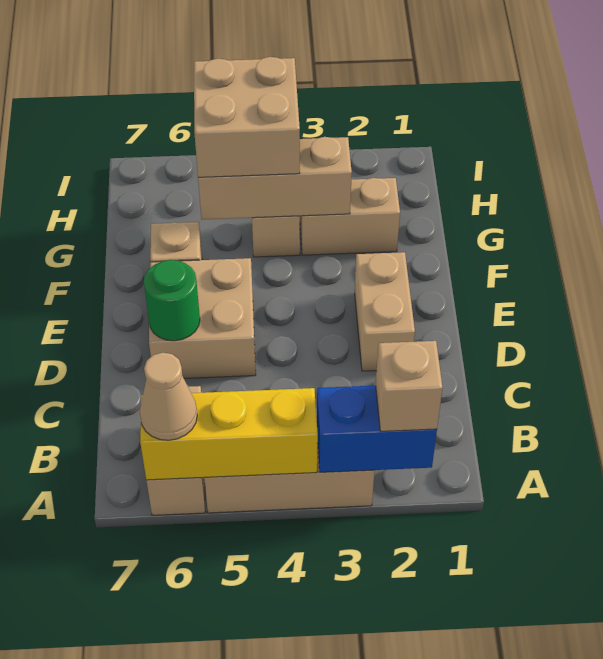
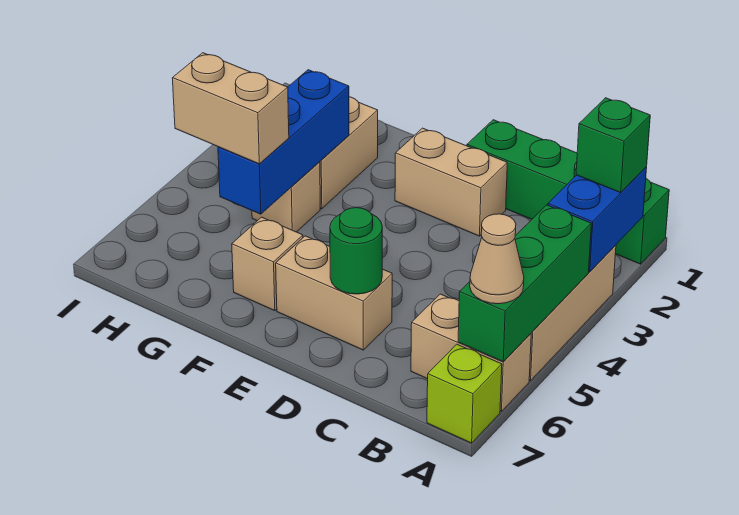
none -> green 1x4 brick [467,120,669,264]
tan 1x1 brick [376,341,443,431] -> green 1x1 brick [576,98,650,193]
yellow 1x3 brick [140,388,318,480] -> green 1x3 brick [458,205,591,362]
none -> lime 1x1 brick [427,344,502,443]
tan 2x2 brick [149,258,256,378] -> tan 1x2 brick [276,236,392,350]
tan 1x3 brick [198,137,352,219] -> blue 1x3 brick [218,70,349,214]
tan 2x2 brick [194,57,300,177] -> tan 1x2 brick [172,53,289,164]

